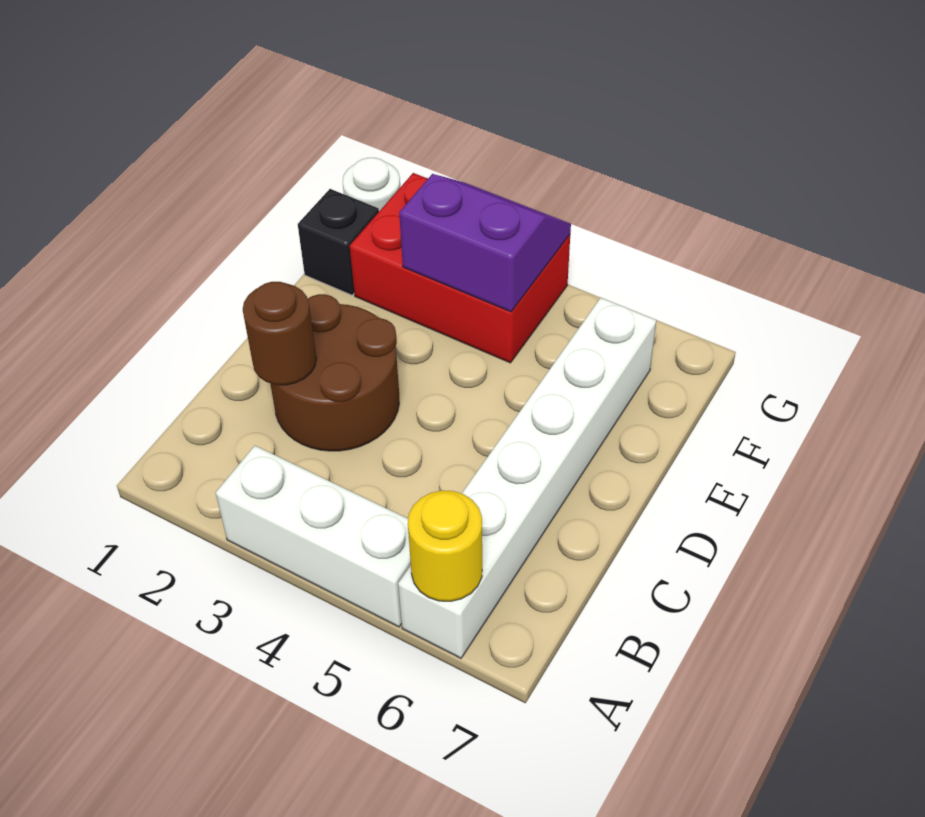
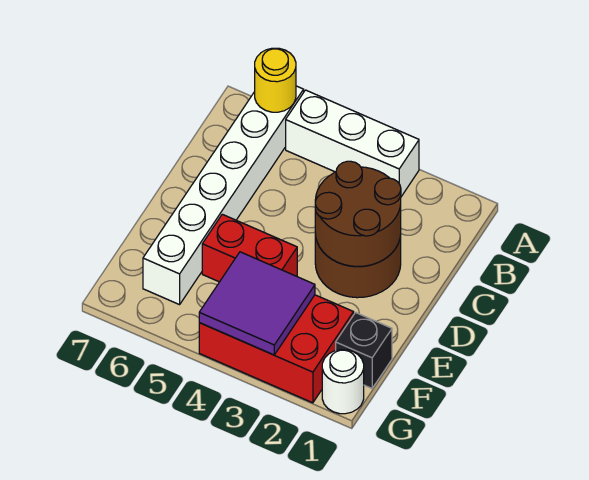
brown 1x1 round brick [243,282,316,385] -> brown 2x2 round brick [315,161,401,266]
none -> red 1x2 brick [202,214,297,282]
purple 2x2 slope [399,174,571,312] -> purple 2x2 tile [199,252,315,355]

